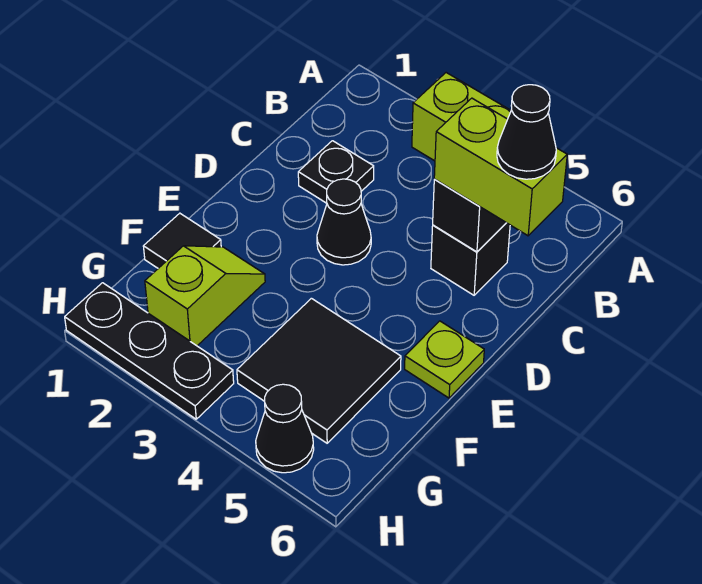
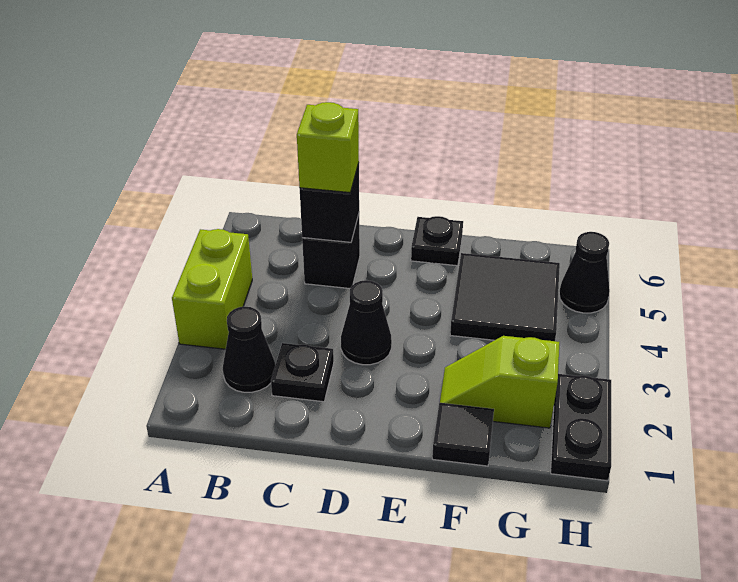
lime 1x2 brick [434,98,567,236] -> lime 1x1 brick [297,102,359,193]
black 1x1 cone [497,85,556,179] -> black 1x1 cone moved to [223,307,275,392]
lime 1x1 plate [405,321,484,398] -> black 1x1 plate [411,216,463,266]
black 1x3 plate [65,283,234,419] -> black 1x2 plate [551,374,611,481]

